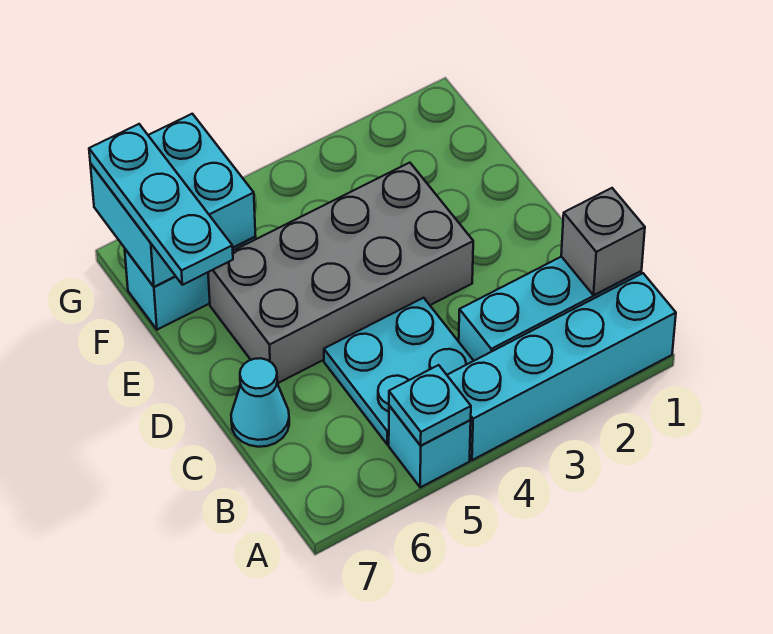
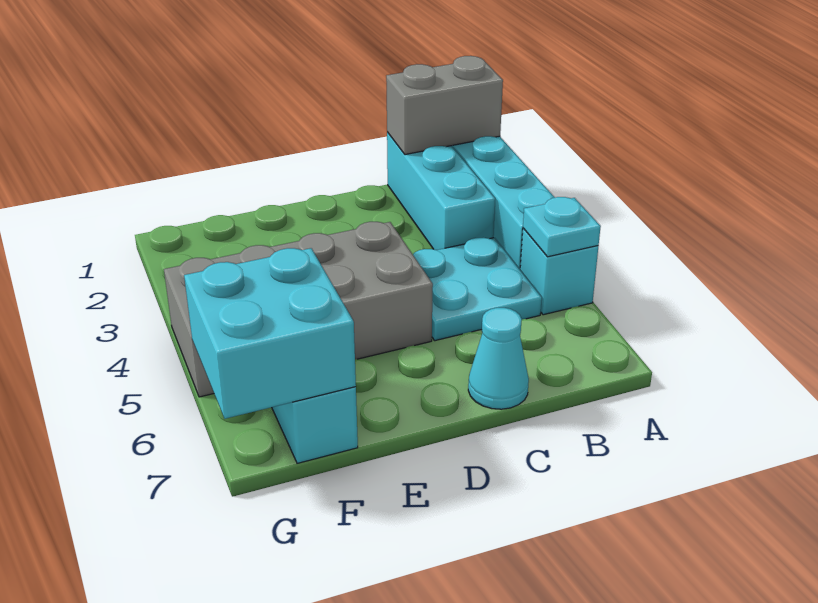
grey 1x1 brick [561,188,645,295] -> grey 1x2 brick [386,56,503,155]
grey 2x4 brick [208,163,473,383] -> grey 2x4 brick turned to [164,222,433,397]
cyan 1x3 plate [89,124,233,285] -> none

